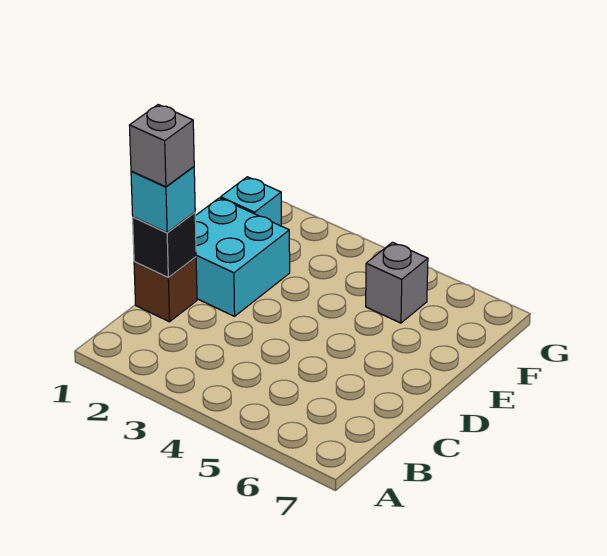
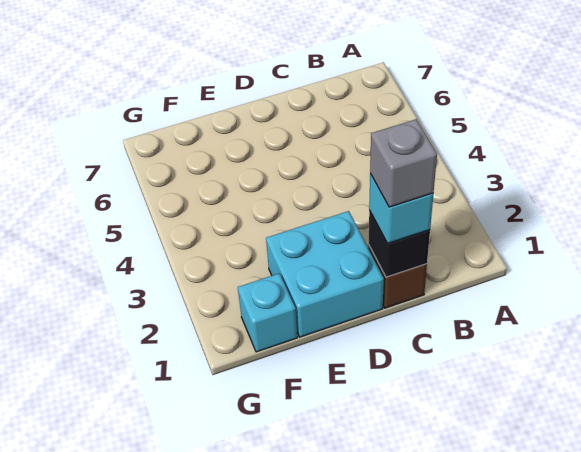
grey 1x1 brick [366,242,428,323] -> none

